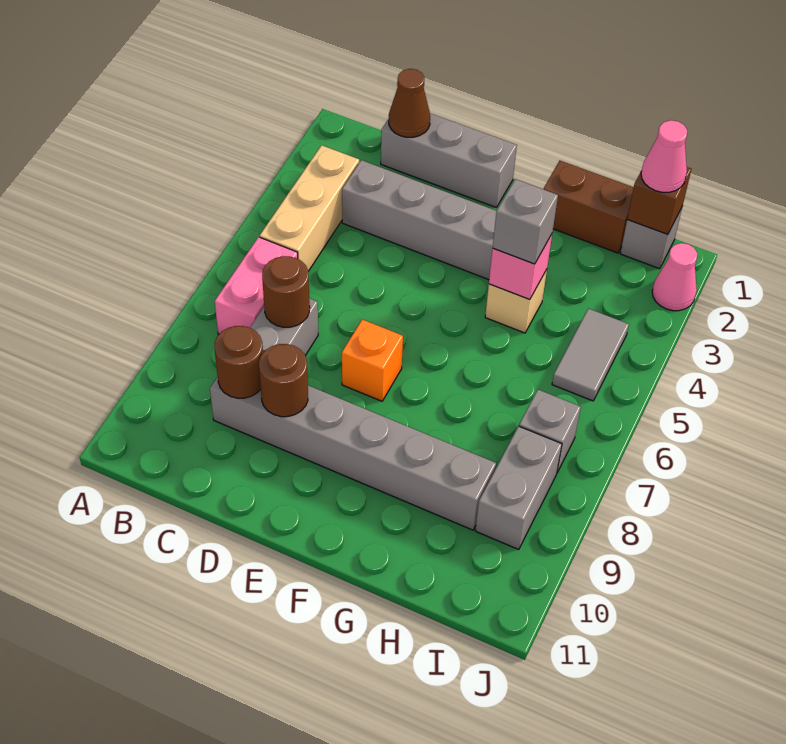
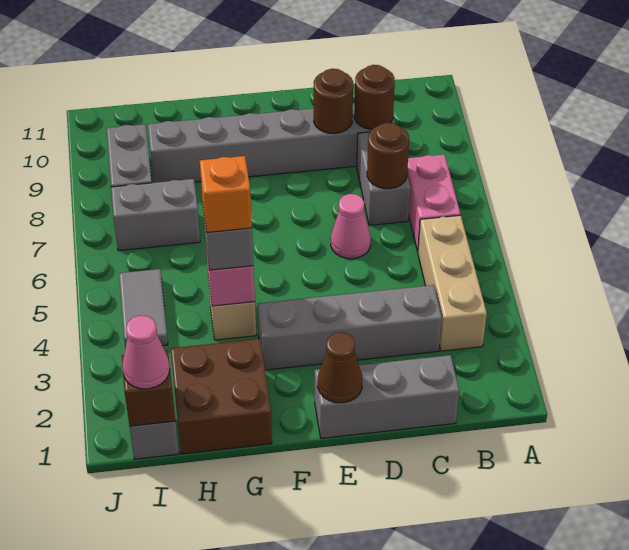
brown 1x1 cone [389,69,430,137] -> brown 1x1 cone moved to [318,332,362,403]
orange 1x1 brick [342,320,403,401] -> orange 1x1 brick moved to [200,156,252,232]
brown 1x2 brick [544,161,634,253] -> brown 2x2 brick [171,339,272,454]
grey 1x1 brick [519,390,581,472] -> grey 1x2 brick [111,179,200,251]
pink 1x1 cone [652,243,697,311] -> pink 1x1 cone moved to [331,194,371,259]

